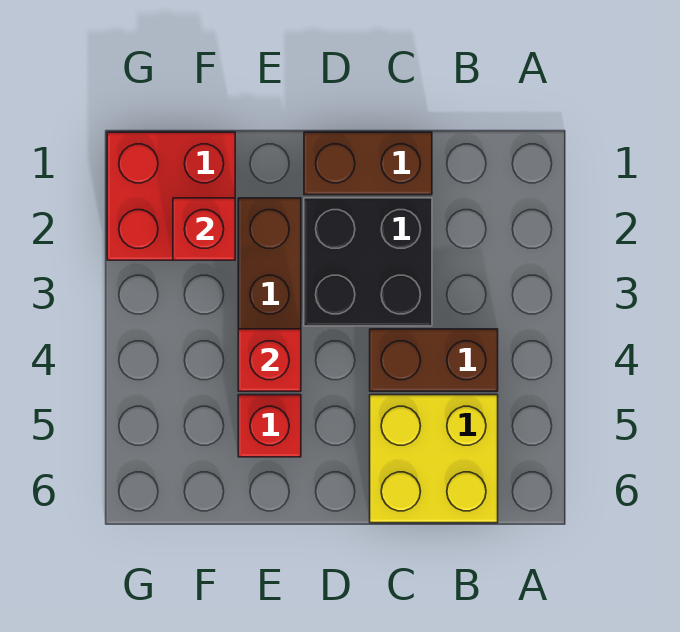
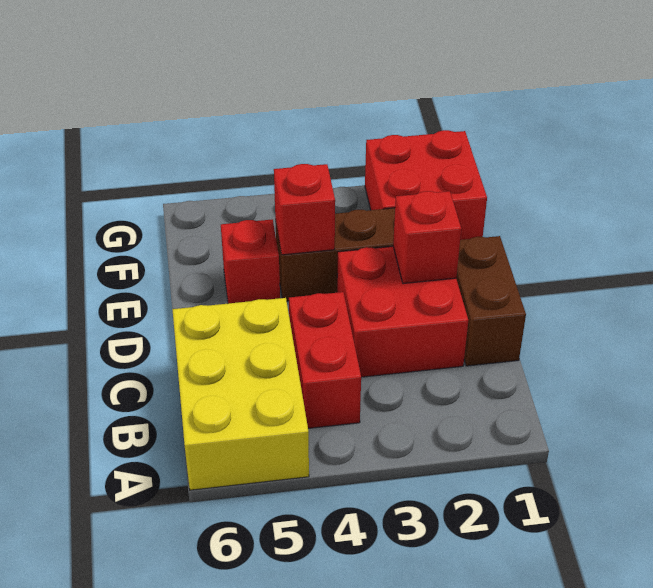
brown 1x2 brick [370,329,498,391] -> red 1x2 brick [289,292,361,428]
yellow 2x2 brick [370,395,498,523] -> yellow 2x3 brick [172,298,309,490]
black 2x2 brick [304,198,432,326] -> red 2x2 brick [337,246,468,377]
red 1x1 brick [173,198,235,260] -> red 1x1 brick moved to [393,191,461,284]

